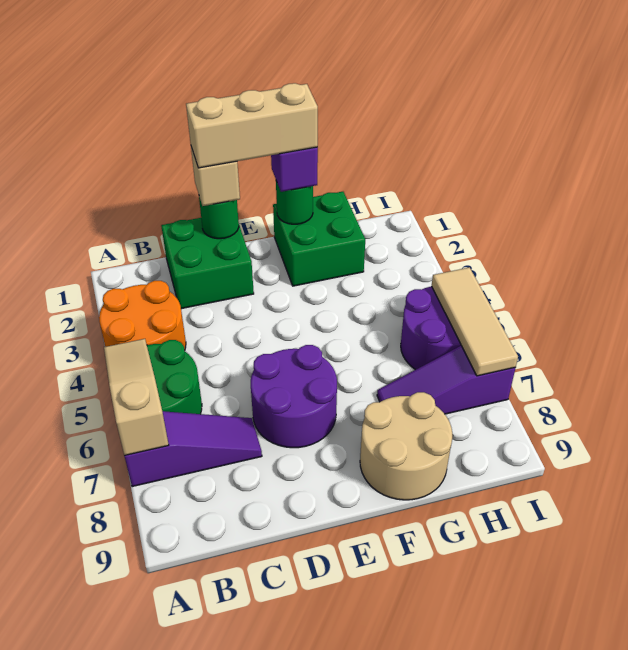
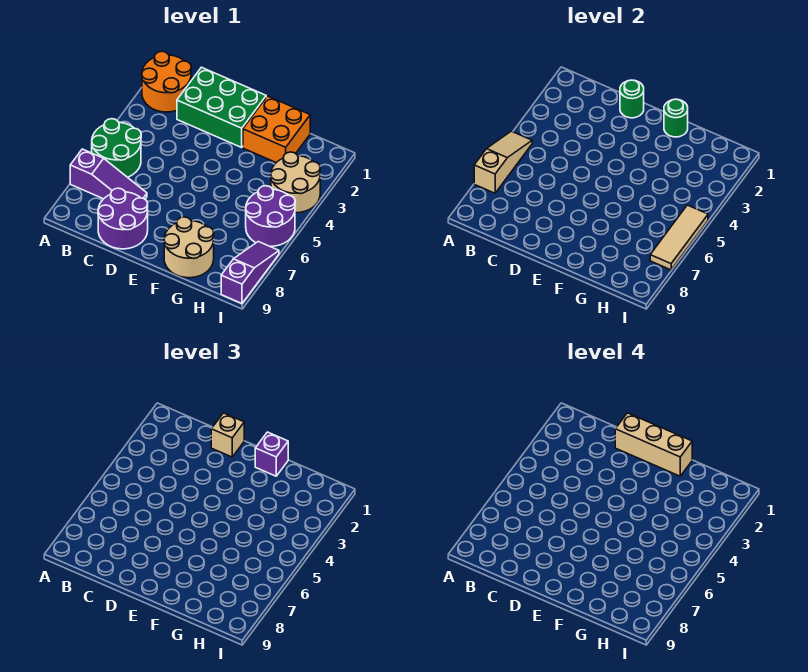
orange 2x2 round brick [99,281,186,349] -> orange 2x2 round brick moved to [142,51,191,112]
green 2x2 brick [161,218,254,309] -> green 2x3 brick [177,67,266,147]
purple 2x2 round brick [251,345,337,448] -> purple 2x2 round brick moved to [98,188,148,249]
green 2x2 brick [273,192,365,286] -> orange 2x2 brick [243,96,310,162]
purple 1x3 slope [377,346,515,414] -> purple 1x3 slope turned to [221,242,279,303]
none -> tan 2x2 round brick [271,152,320,213]

